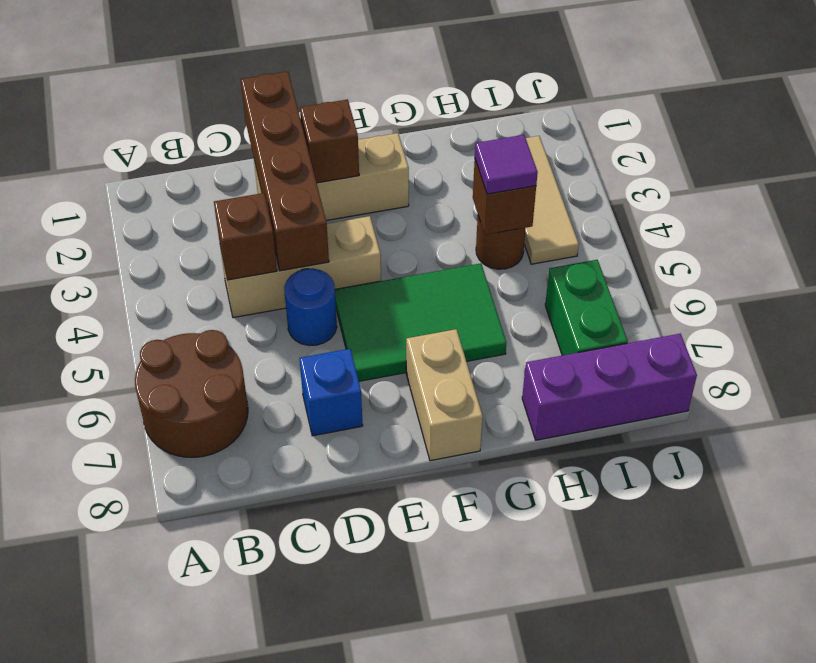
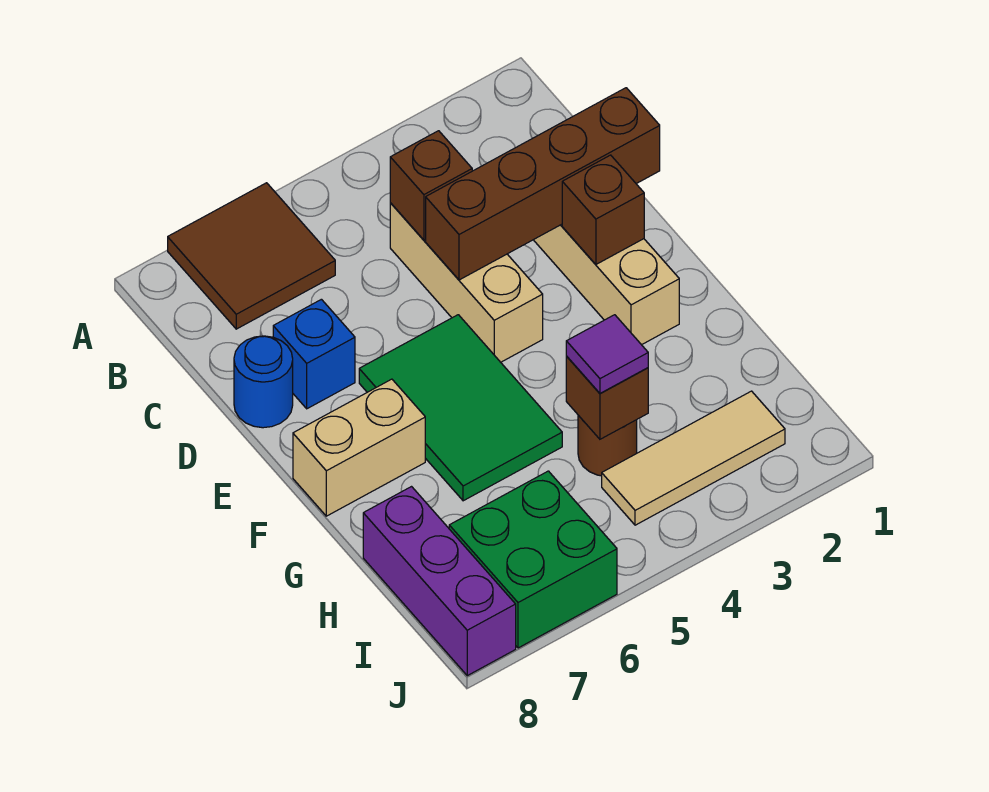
brown 2x2 round brick [135,330,248,457] -> brown 2x2 tile [168,183,335,329]
blue 1x1 round brick [284,268,337,346] -> blue 1x1 round brick moved to [234,336,293,428]
green 1x2 brick [545,260,628,355] -> green 2x2 brick [449,471,617,648]

